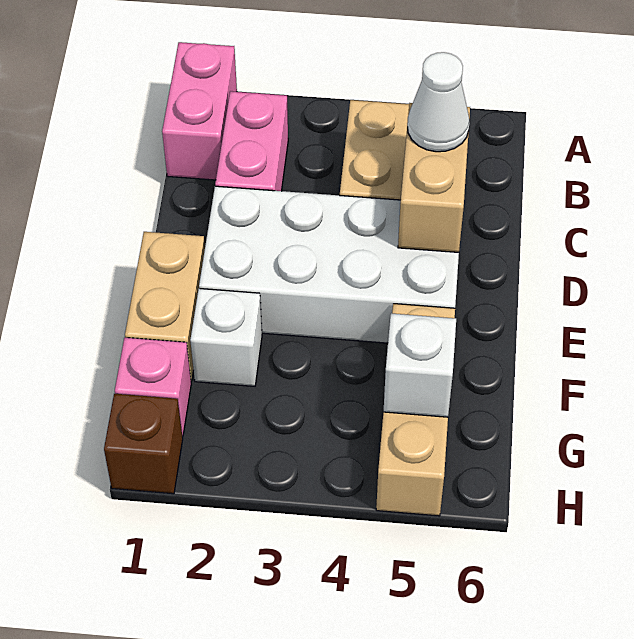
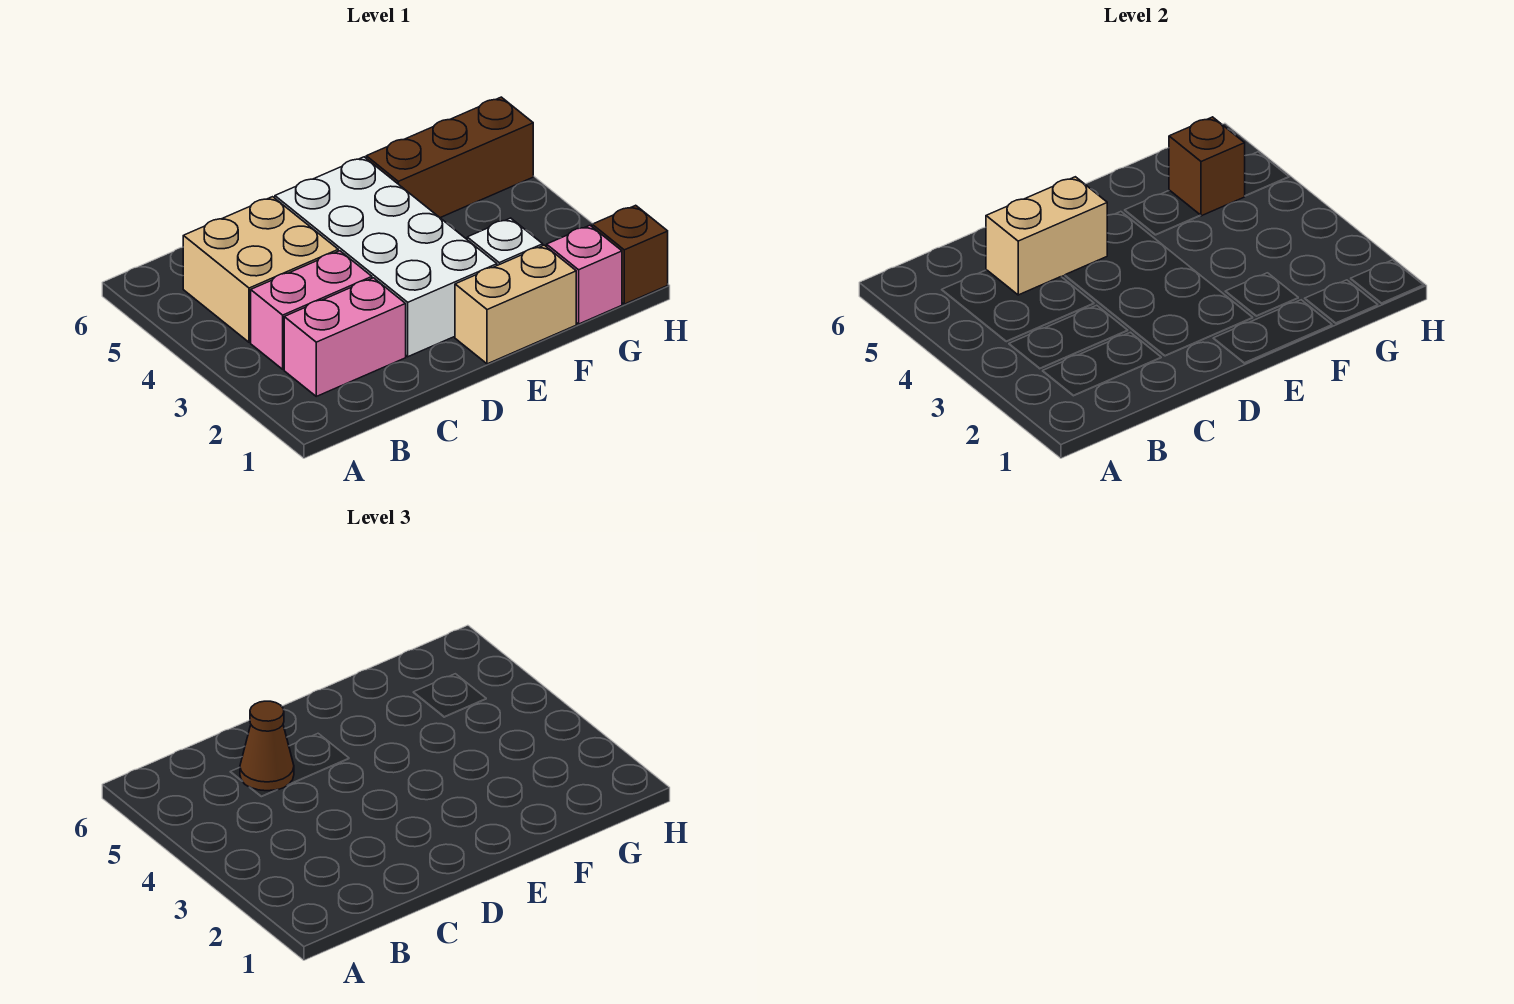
pink 1x2 brick [162,42,237,180] -> pink 1x2 brick moved to [251,251,372,369]
white 1x1 cone [407,52,470,152] -> brown 1x1 cone [240,701,294,791]
tan 1x3 brick [376,304,455,516] -> brown 1x3 brick [366,97,533,218]
white 1x1 brick [383,313,456,417] -> brown 1x1 brick [1169,117,1245,216]

